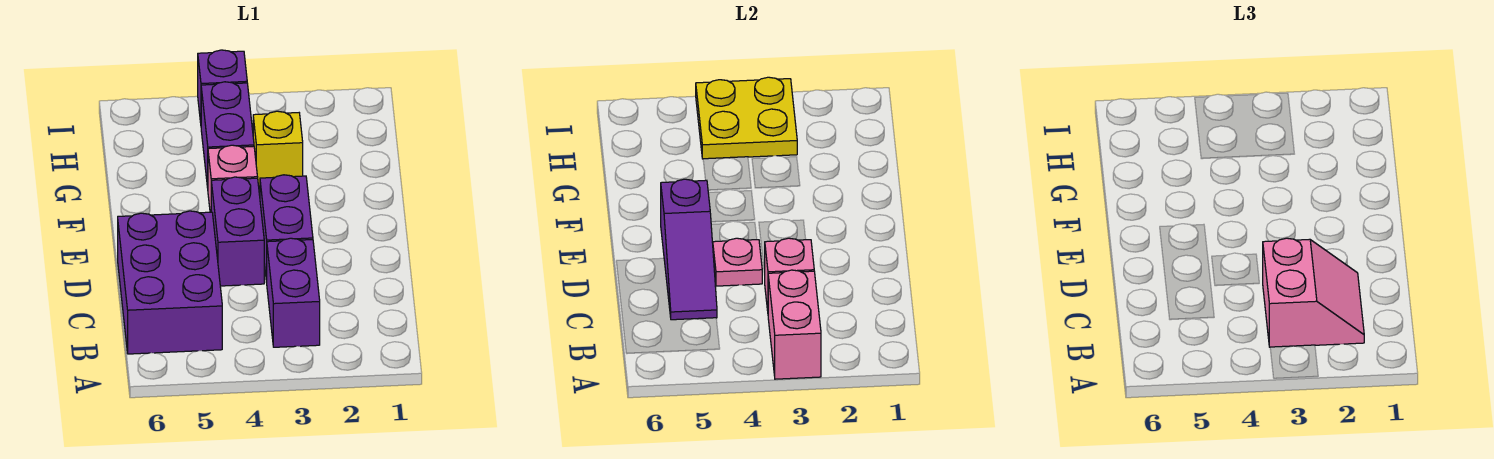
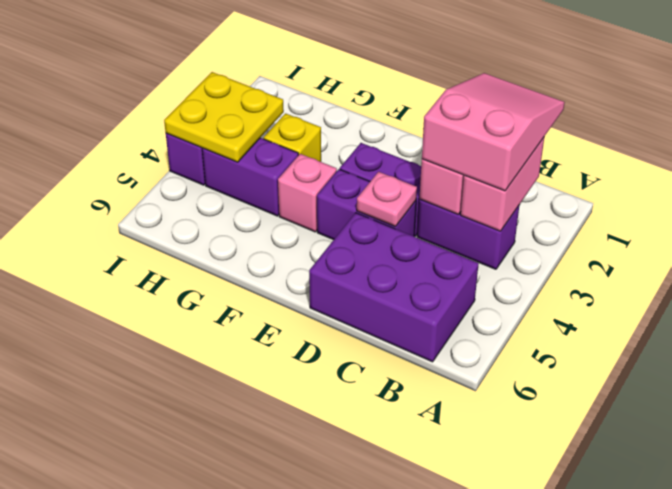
pink 1x2 brick [768,270,821,379] -> pink 1x2 brick turned to [461,138,544,231]
pink 2x2 slope [1263,238,1364,347] -> pink 2x3 slope [422,73,565,191]
purple 1x3 slope [661,179,717,320] -> none

